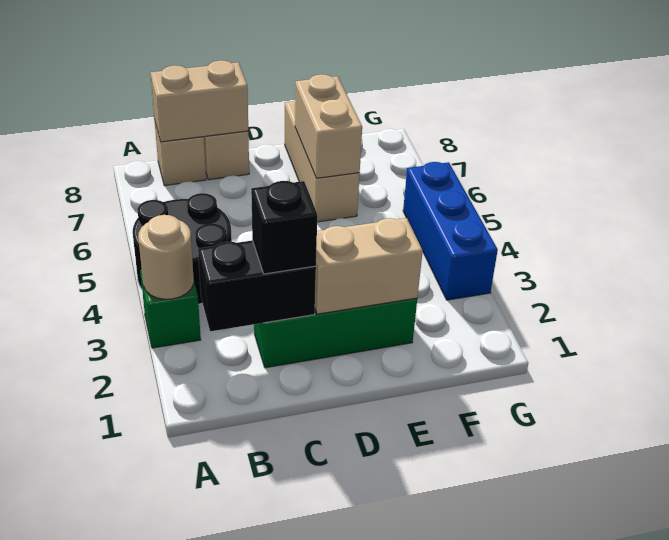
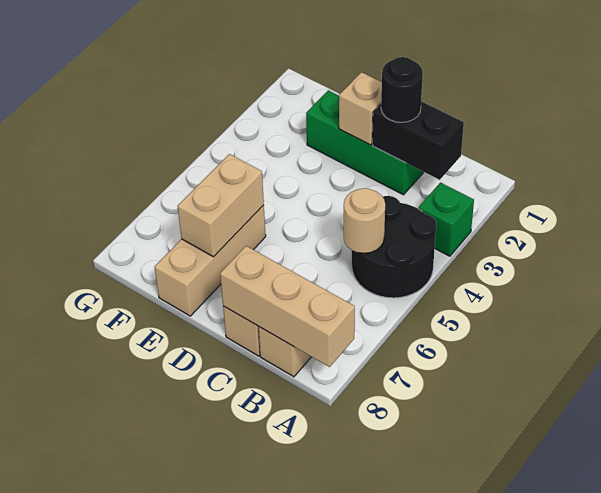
tan 1x1 round brick [138,215,194,299] -> tan 1x1 round brick moved to [344,188,385,253]
tan 1x2 brick [150,60,248,142] -> tan 1x3 brick [220,246,355,367]
black 1x1 brick [251,181,317,274] -> black 1x1 round brick [381,57,423,122]
tan 1x2 brick [315,218,423,314] -> tan 1x1 brick [339,72,382,145]
blue 1x3 brick [403,162,498,300] -> none

